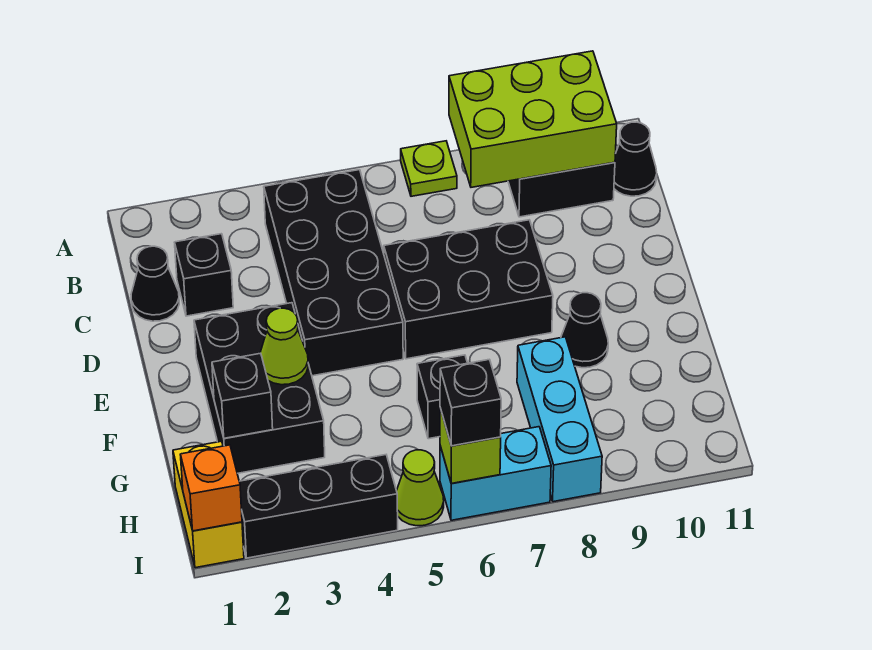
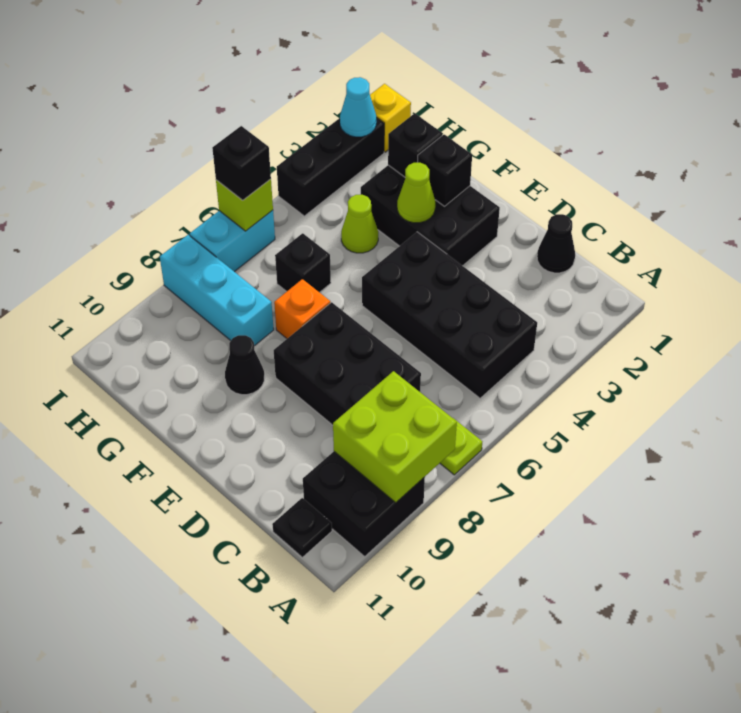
lime 2x3 brick [449,51,617,187] -> lime 2x2 brick [333,371,457,503]
black 1x1 cone [614,122,657,196] -> black 1x1 plate [272,498,332,557]
black 1x1 brick [175,234,233,316] -> black 1x1 brick moved to [417,135,472,206]
black 2x3 brick [384,220,553,359] -> black 2x3 brick turned to [274,302,421,425]
yellow 1x2 brick [173,441,244,568] -> yellow 1x1 brick [370,84,411,152]
orange 1x1 brick [180,445,242,531] -> orange 1x1 brick moved to [274,279,330,338]
none -> cyan 1x1 cone [340,77,376,137]
lime 1x1 cone [396,450,444,526] -> lime 1x1 cone moved to [341,195,378,253]

